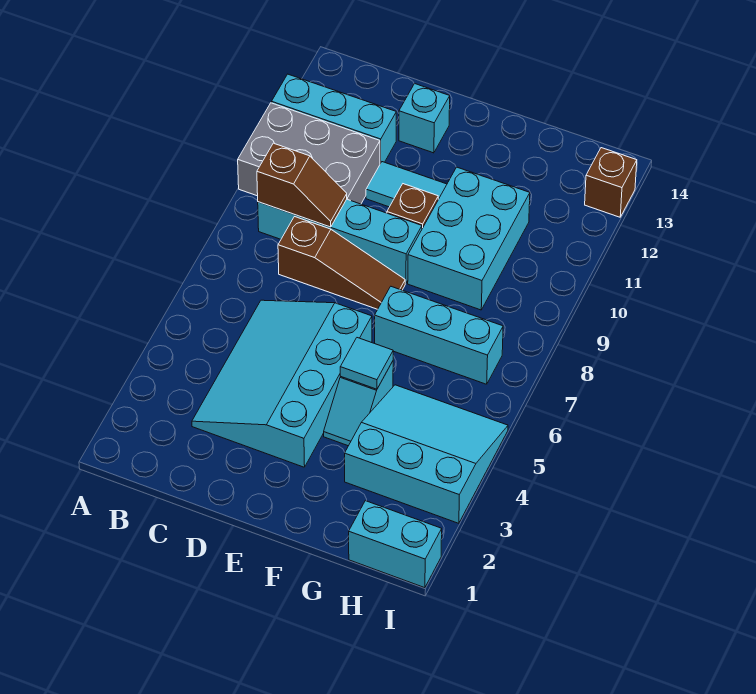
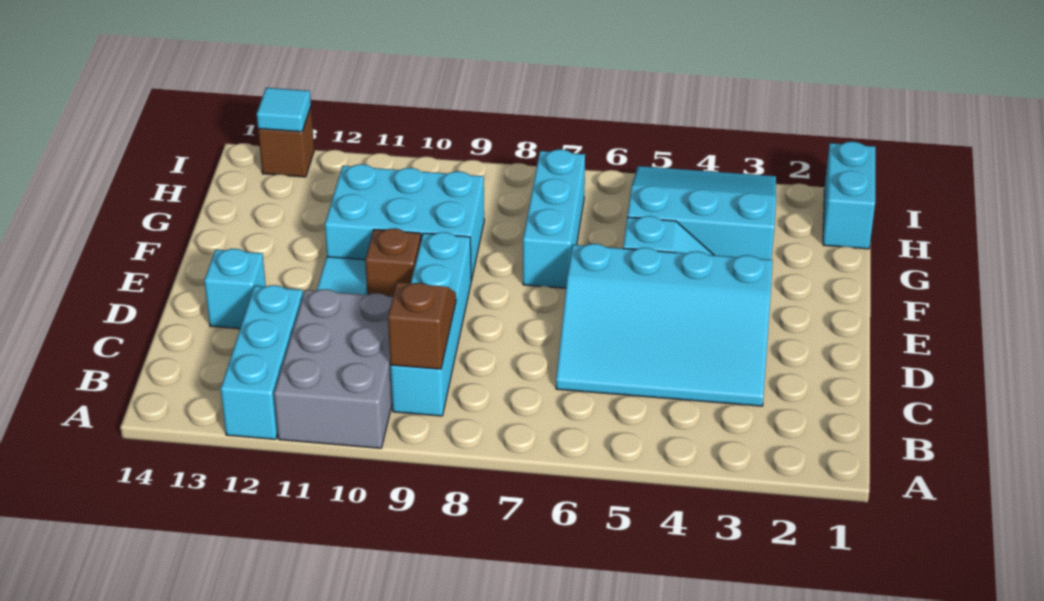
brown 1x3 slope [278,217,405,309] -> none
cyan 1x1 tile [340,338,393,389] -> cyan 1x1 tile moved to [257,88,311,132]
cyan 3x3 slope [345,385,508,523] -> cyan 3x3 slope turned to [627,166,776,260]

